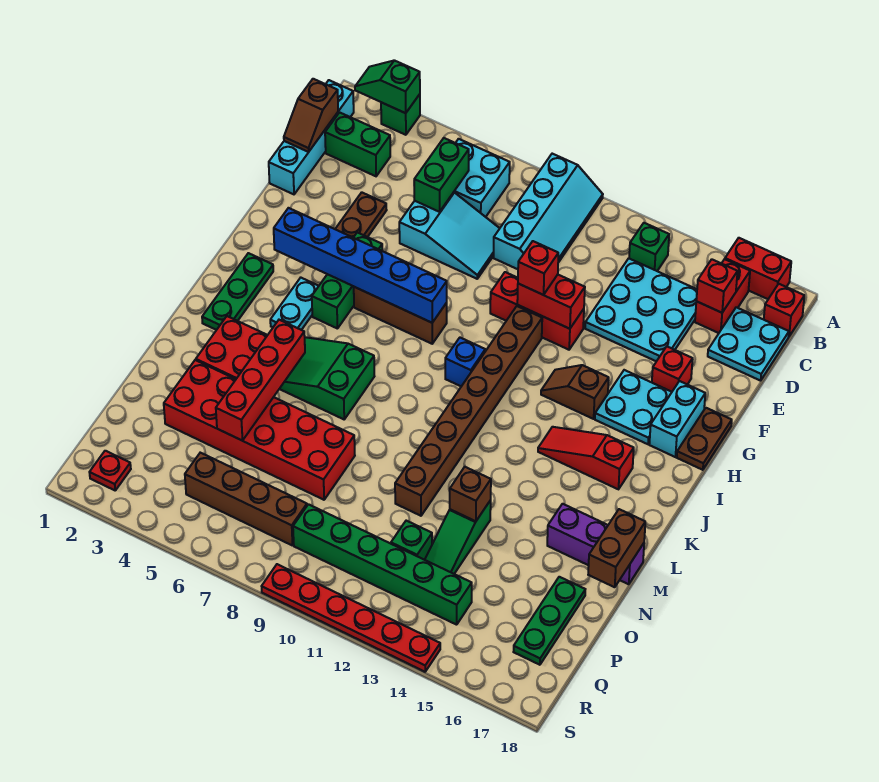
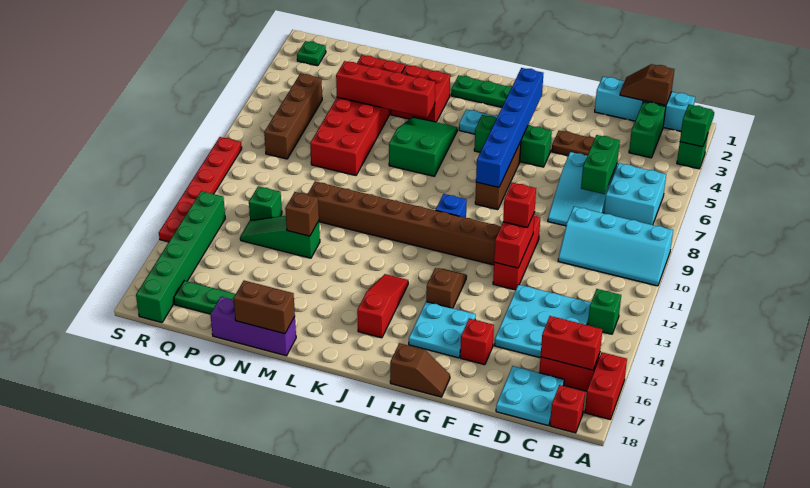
green 1x2 brick [414,138,469,212] -> green 1x2 brick turned to [581,135,620,194]
red 1x1 brick [696,259,738,313] -> red 1x2 brick [541,316,603,370]
cyan 1x2 brick [649,381,705,457] -> none
brown 1x2 plate [677,408,732,470] -> brown 1x2 slope [390,343,450,397]
purple 1x3 brick [547,504,644,584] -> purple 1x3 brick turned to [210,297,296,356]
green 1x6 brick [293,504,472,625] -> green 1x6 brick moved to [136,191,225,323]
red 1x1 plate [89,451,131,490] -> green 1x1 plate [297,41,326,66]

